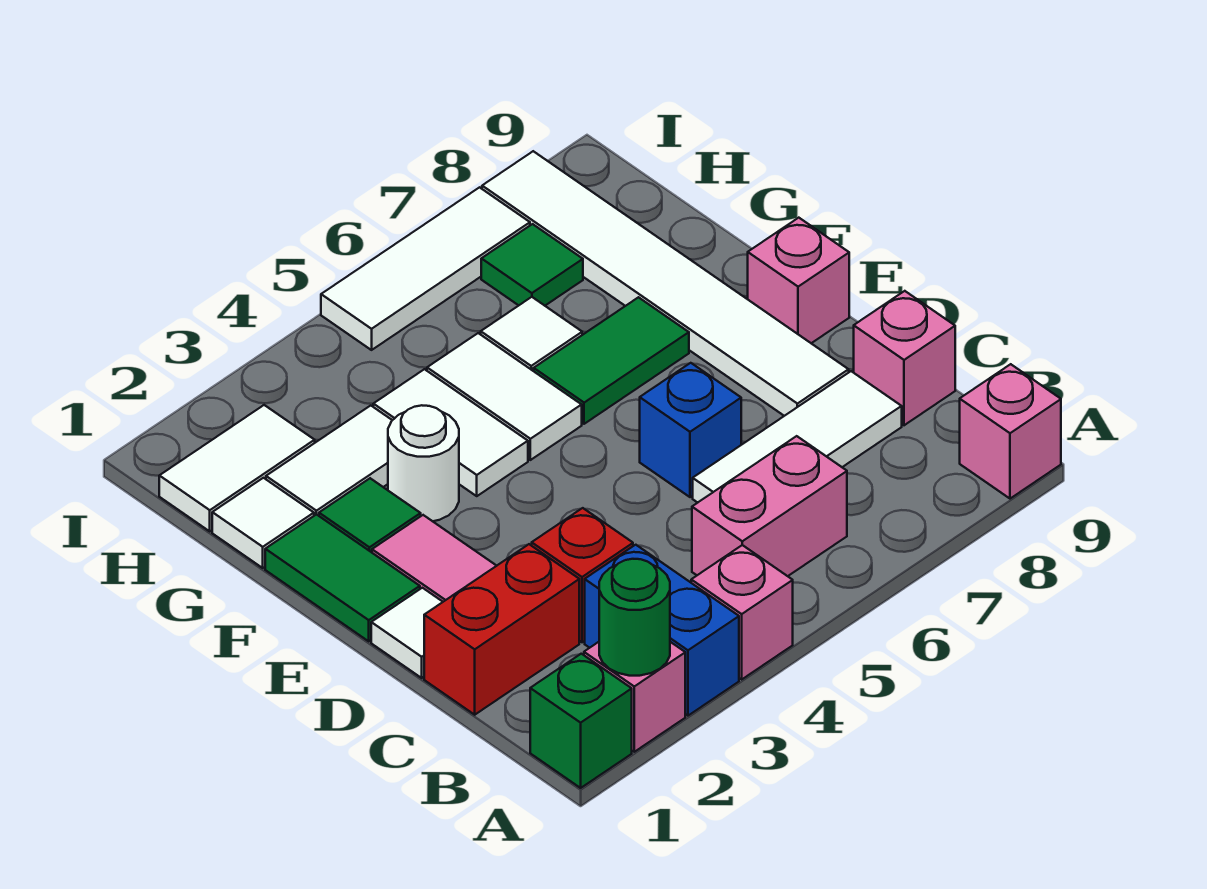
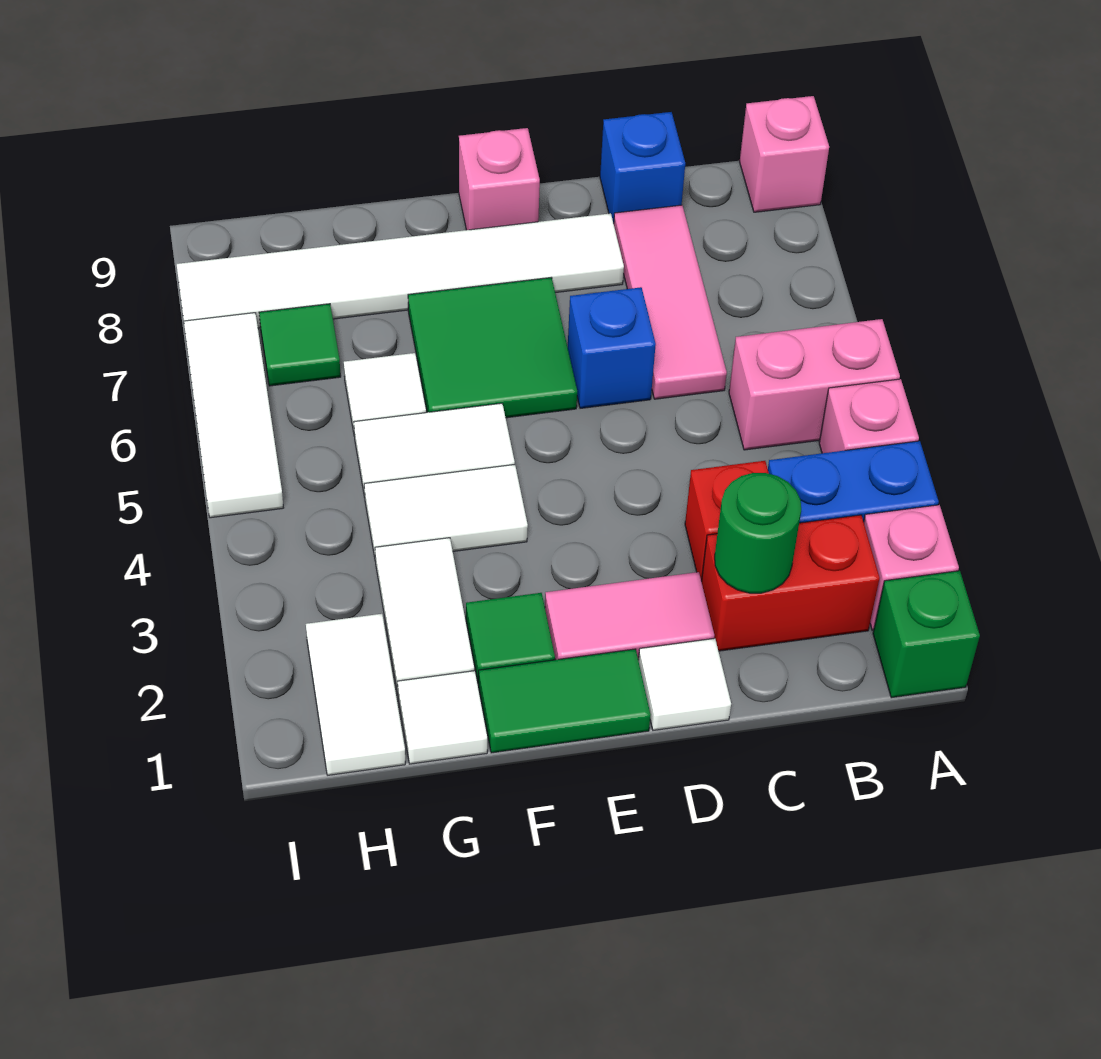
green 1x1 round brick [599,559,670,676] -> green 1x1 round brick moved to [715,473,801,593]
pink 1x2 brick [692,436,847,576] -> pink 1x2 brick turned to [729,319,900,450]
red 1x2 brick [424,544,579,715] -> red 1x2 brick turned to [701,515,880,651]
white 1x3 tile [693,371,902,503] -> pink 1x3 tile [614,205,727,399]
pink 1x1 brick [854,291,955,425] -> blue 1x1 brick [600,112,685,223]
white 1x1 round brick [388,405,459,521] -> none
green 1x2 tile [534,297,689,424] -> green 2x2 tile [408,278,577,418]

